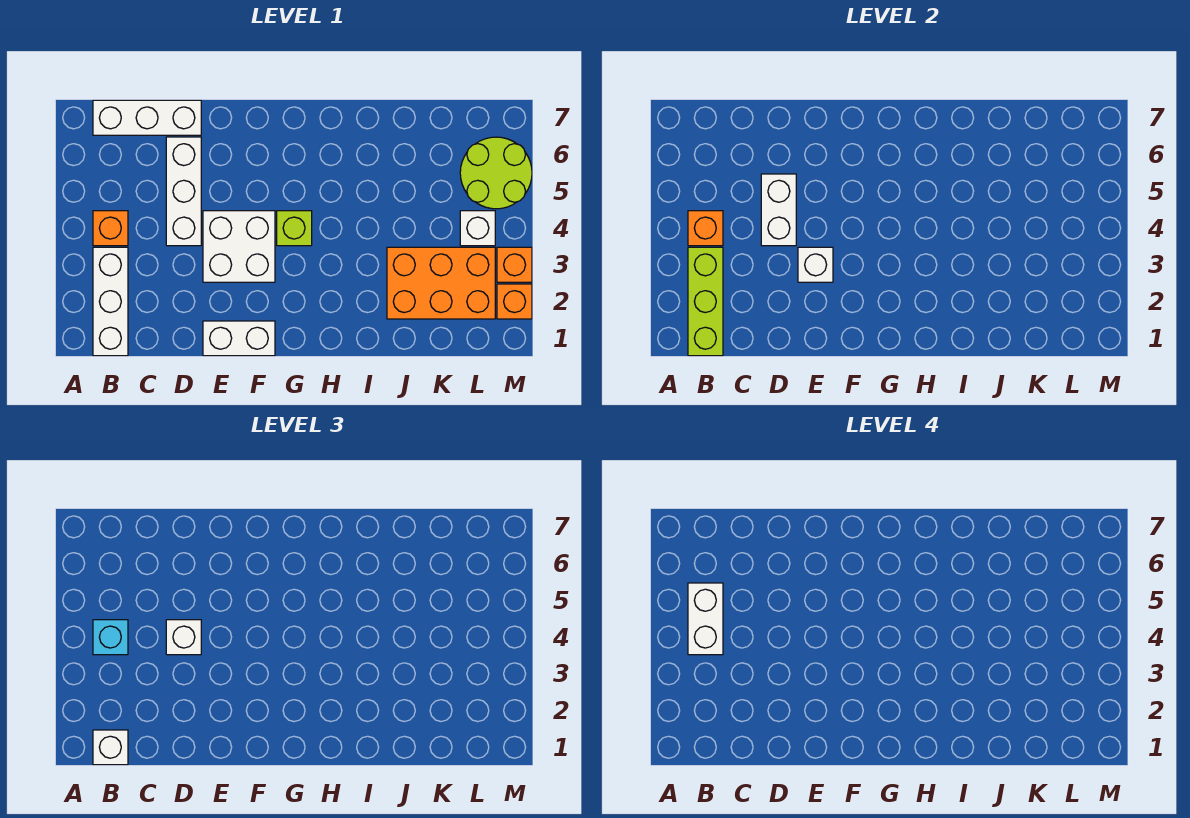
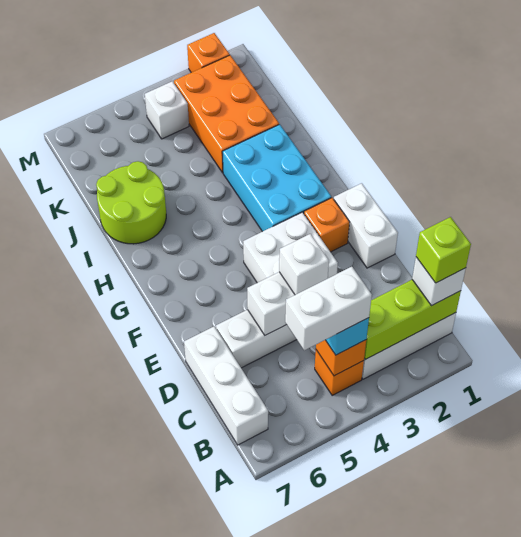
white 1x1 brick [798,247,833,282] -> none
none -> cyan 2x3 brick [222,124,331,232]
lime 1x1 brick [277,211,312,246] -> lime 1x1 brick moved to [416,217,471,283]
lime 2x2 round brick [460,137,532,209] -> lime 2x2 round brick moved to [96,161,166,244]
orange 1x1 brick [497,247,532,282] -> orange 1x1 brick moved to [304,198,349,252]

